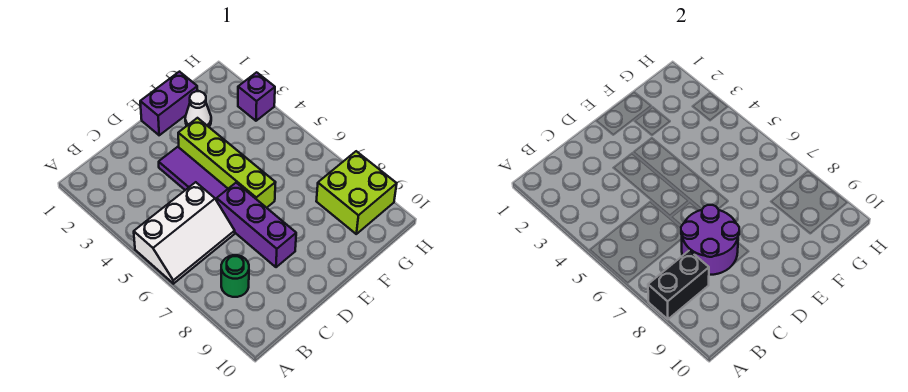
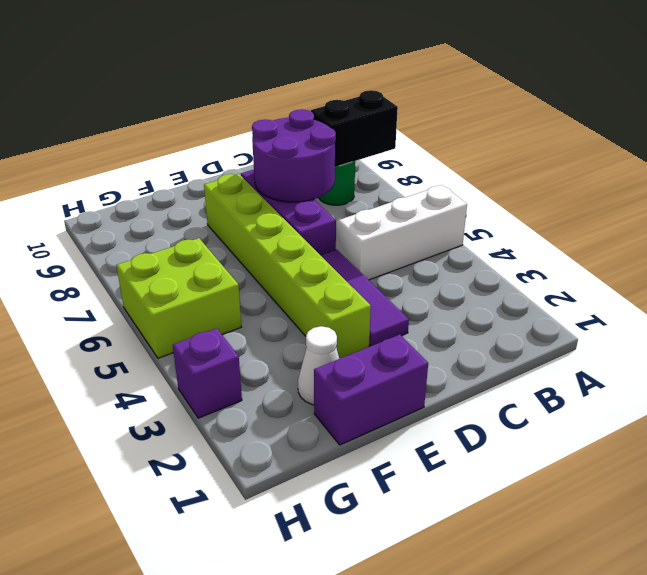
lime 1x4 brick [178,118,276,208] -> lime 1x6 brick [204,174,371,358]
lime 2x2 brick [316,151,397,234] -> lime 2x2 brick moved to [116,238,241,358]

